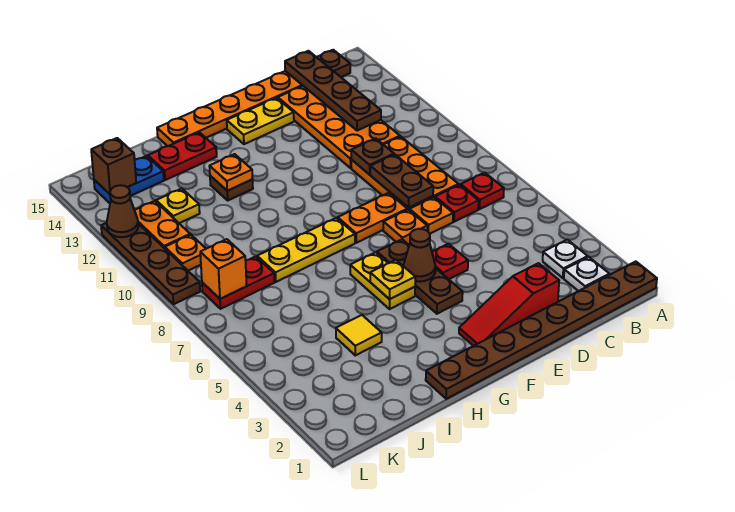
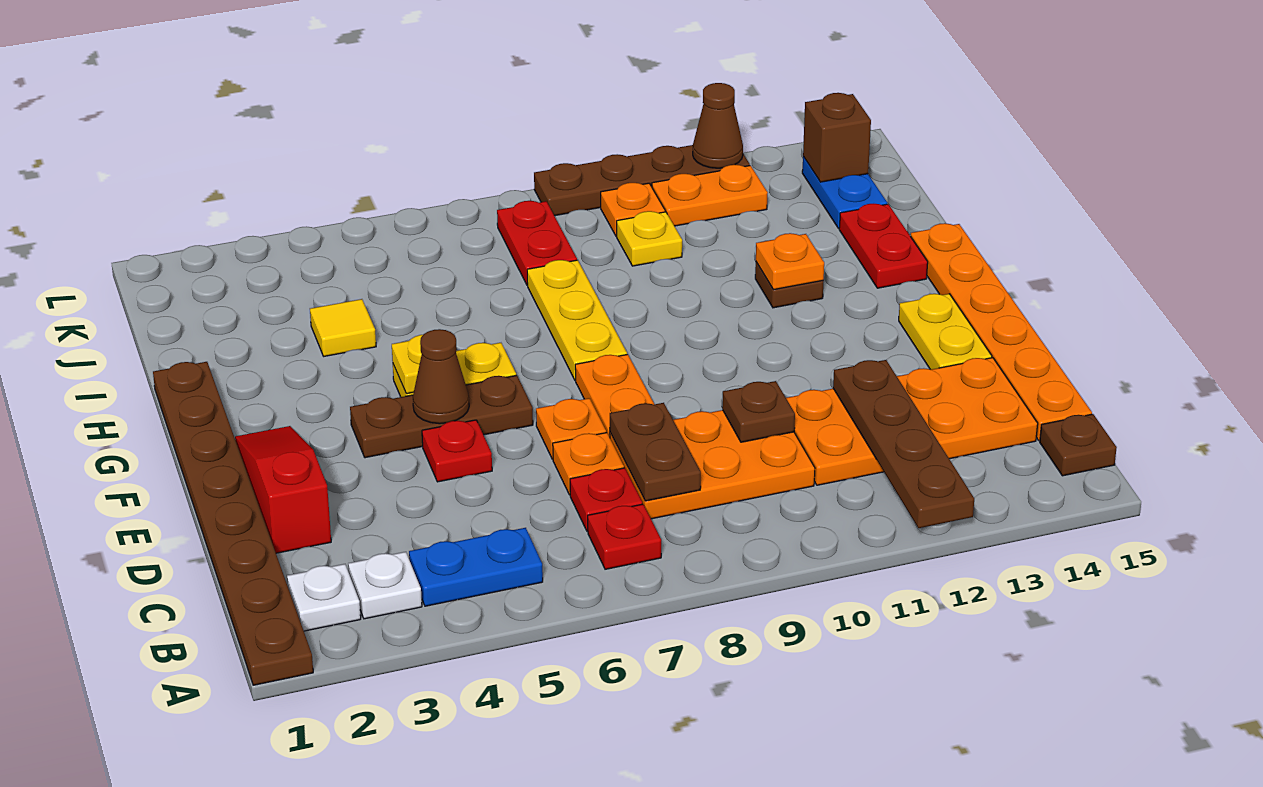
none -> blue 1x2 plate [409,528,543,606]
brown 1x4 plate [285,51,381,131] -> brown 1x4 plate turned to [833,360,974,528]
brown 1x2 plate [370,154,433,208] -> brown 1x2 plate turned to [610,403,701,501]
yellow 1x1 plate [156,189,200,223] -> yellow 1x1 plate moved to [617,211,682,266]
orange 1x1 brick [200,239,247,299] -> none

